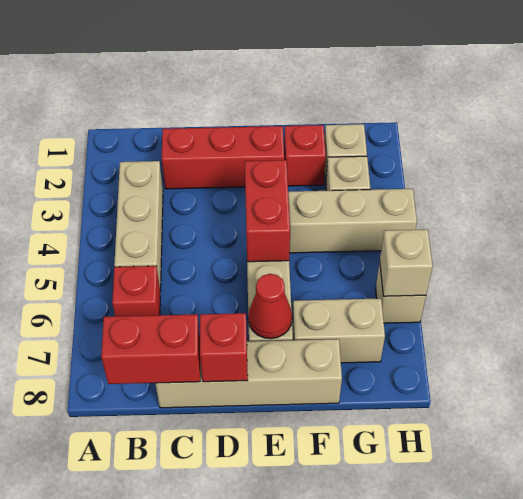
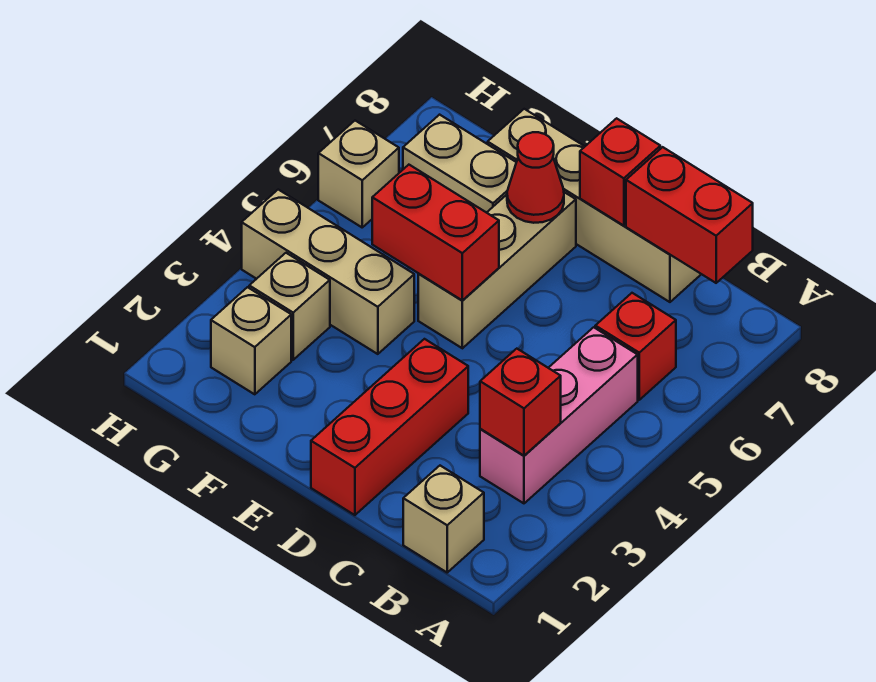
tan 1x3 brick [114,161,163,291] -> pink 1x3 brick [480,327,638,503]
red 1x3 brick [162,126,284,189] -> red 1x3 brick turned to [311,339,468,515]
red 1x2 brick [245,160,290,262] -> red 1x2 brick turned to [372,165,499,301]
red 1x1 brick [284,125,326,186] -> red 1x1 brick moved to [480,349,561,456]
tan 1x1 brick [380,229,433,296] -> tan 1x1 brick moved to [403,466,484,572]

